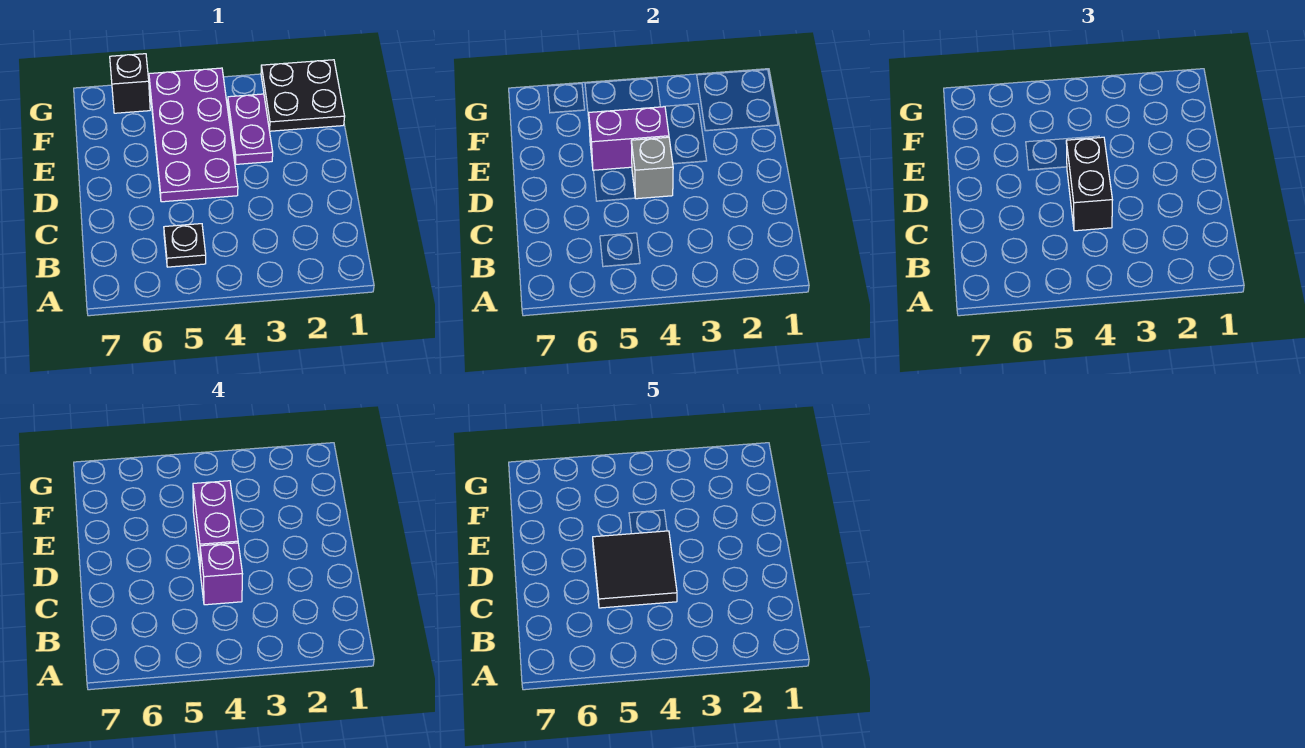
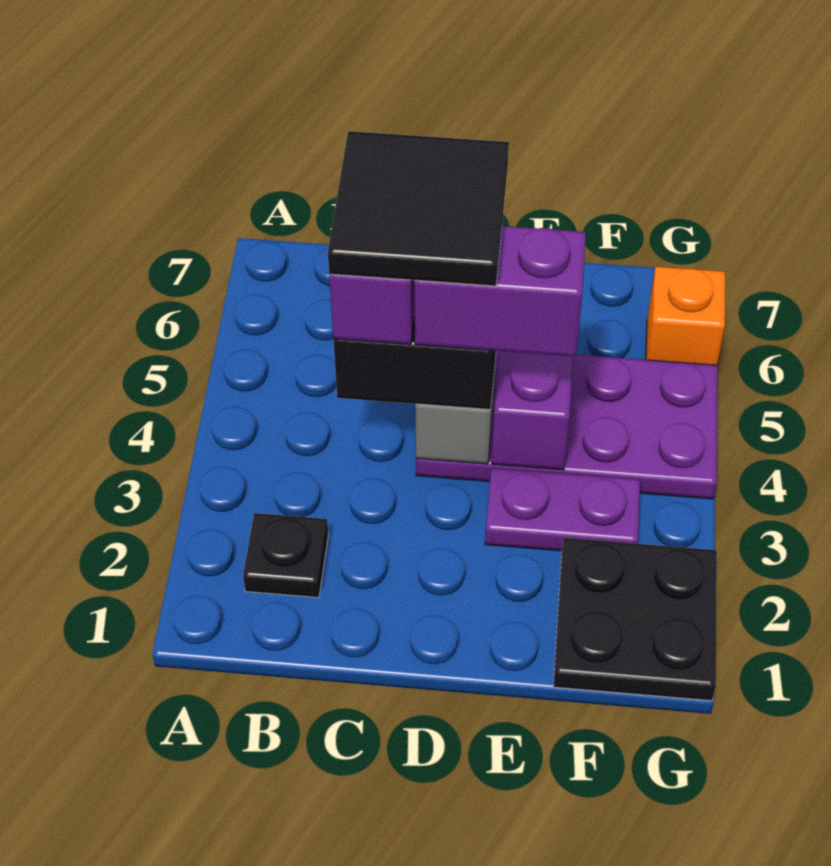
black 1x1 plate [164,224,206,267] -> black 1x1 plate moved to [243,513,328,598]
black 1x1 brick [110,54,150,113] -> orange 1x1 brick [646,267,725,365]

